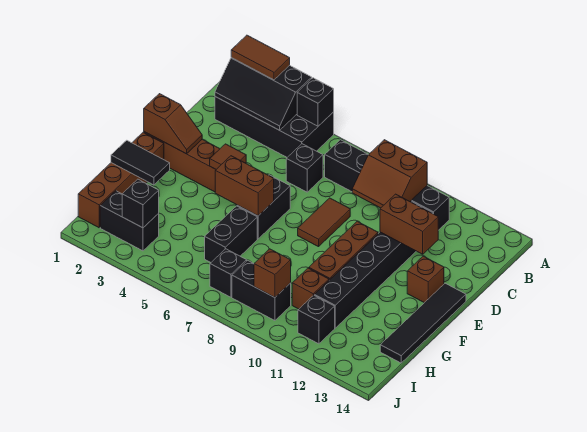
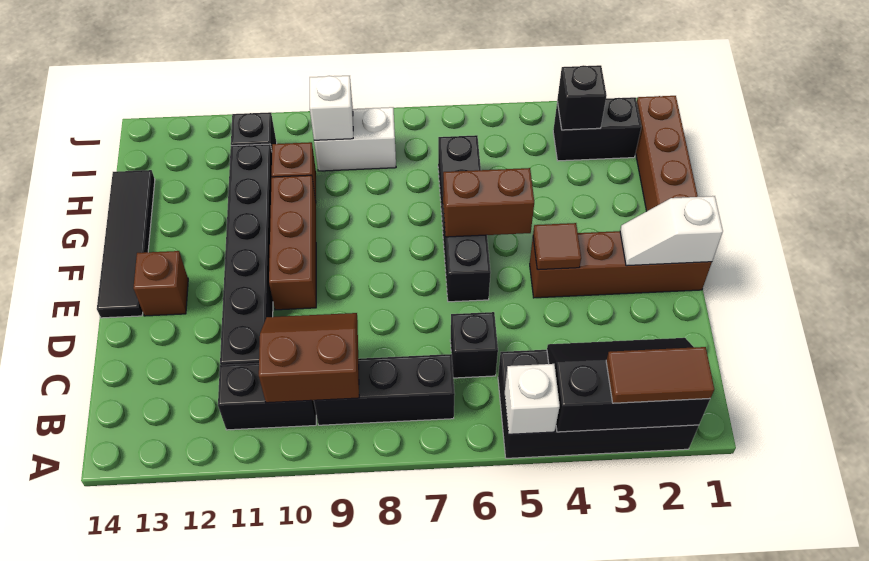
black 1x1 brick [297,78,334,126] -> white 1x1 brick [505,364,560,434]
brown 1x2 tile [298,198,350,247] -> none
brown 1x2 brick [380,194,438,254] -> none
brown 1x2 slope [144,94,202,154] -> white 1x2 slope [620,196,723,266]
black 1x2 tile [111,140,170,185] -> none
black 1x1 brick [210,249,247,297] -> none
black 1x2 brick [232,260,291,321] -> white 1x2 brick [314,107,396,171]
brown 1x1 brick [254,249,291,297] -> white 1x1 brick [310,76,353,140]

